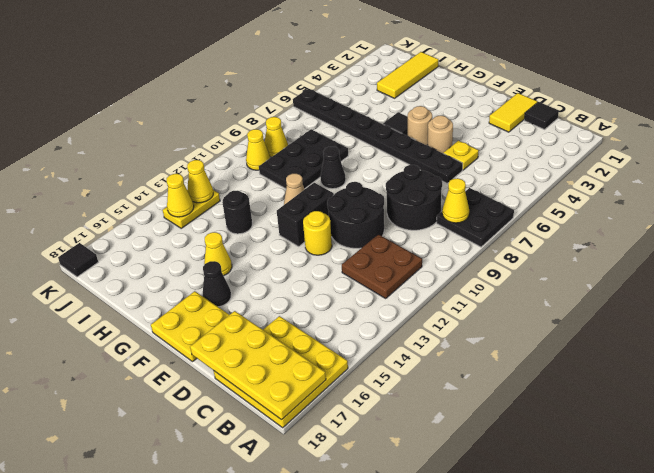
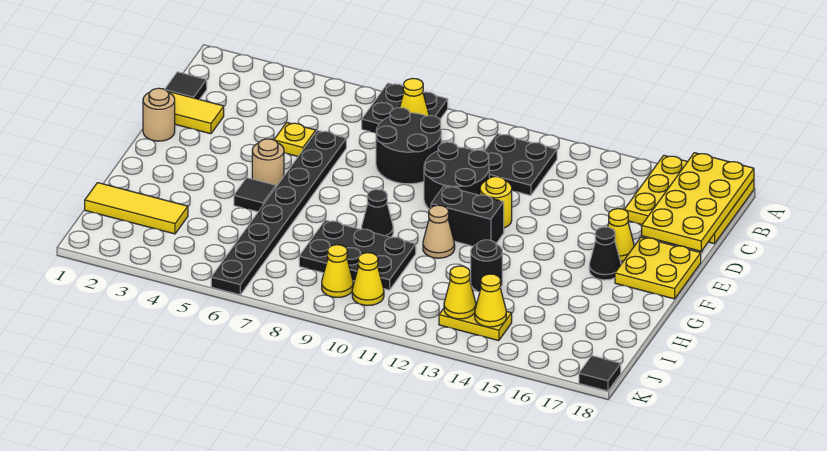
brown 2x2 plate [342,234,422,298] -> black 2x2 plate [485,134,557,195]
tan 1x1 round brick [428,116,453,153] -> tan 1x1 round brick moved to [143,88,175,141]
yellow 1x1 cone [204,232,232,276] -> yellow 1x1 cone moved to [608,209,634,261]

